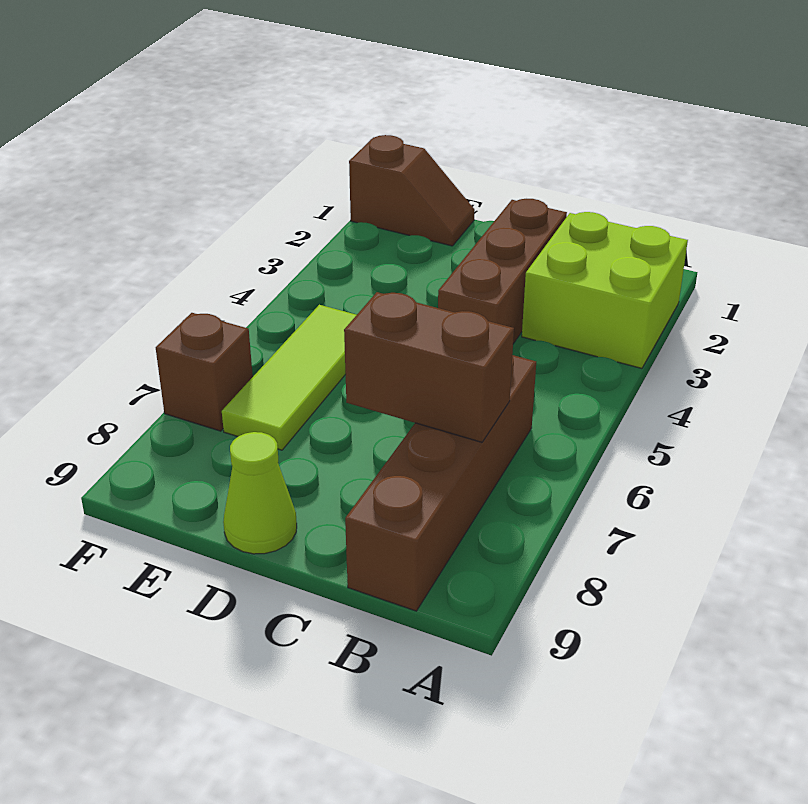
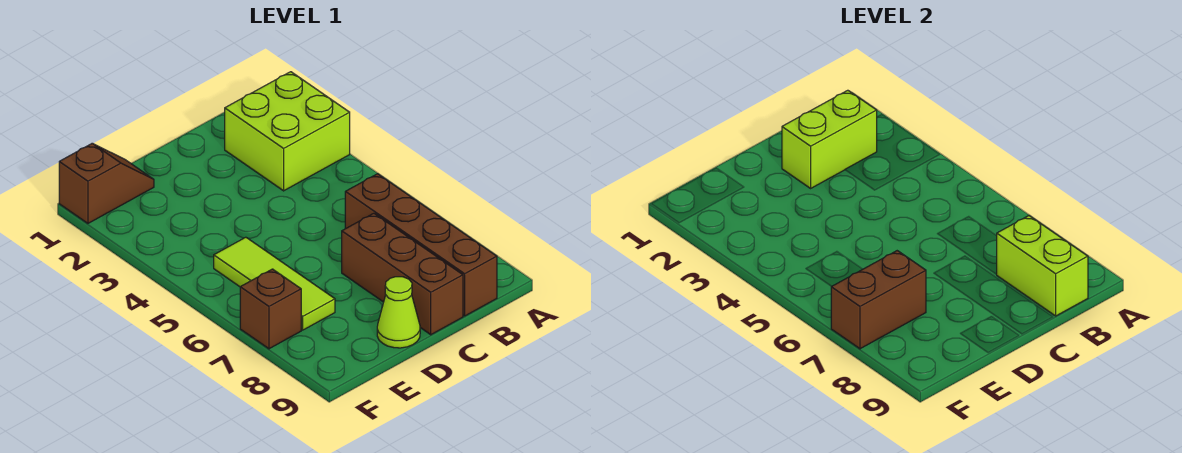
none -> lime 1x2 brick [782,90,877,188]
brown 1x2 brick [344,292,514,442] -> brown 1x2 brick moved to [831,251,926,349]
none -> lime 1x2 brick [996,216,1088,316]
brown 1x3 brick [438,199,567,344] -> brown 1x3 brick moved to [342,213,463,335]

